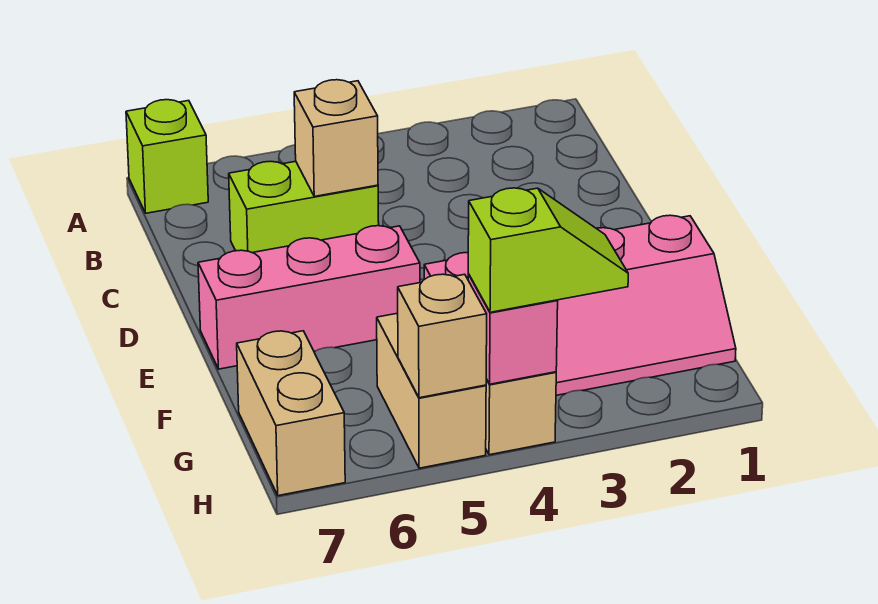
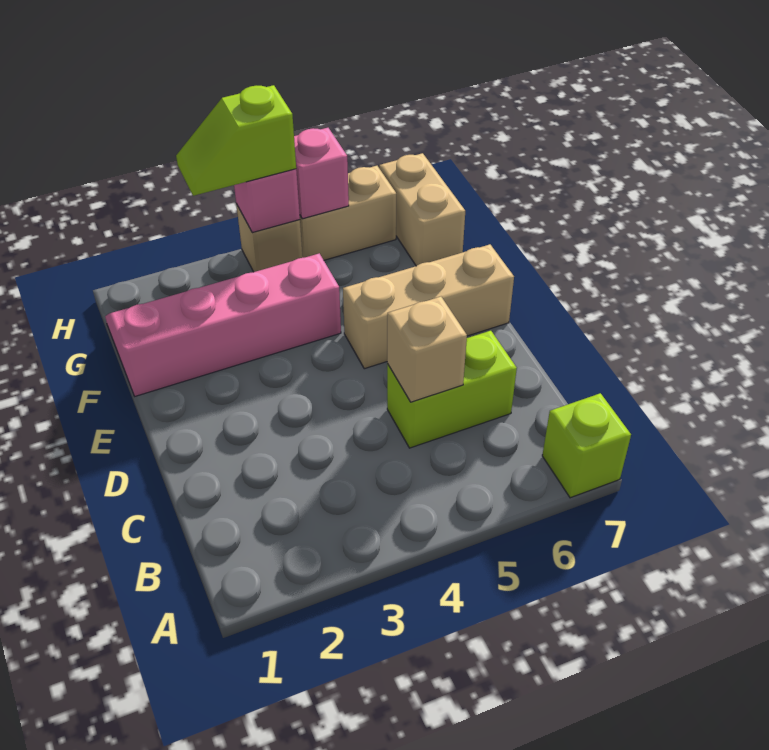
pink 1x3 brick [198,226,420,369] -> tan 1x3 brick [343,244,514,369]
tan 1x2 brick [377,313,486,468] -> tan 1x2 brick turned to [300,166,396,260]
tan 1x1 brick [398,274,487,398] -> pink 1x1 brick [294,128,349,219]

